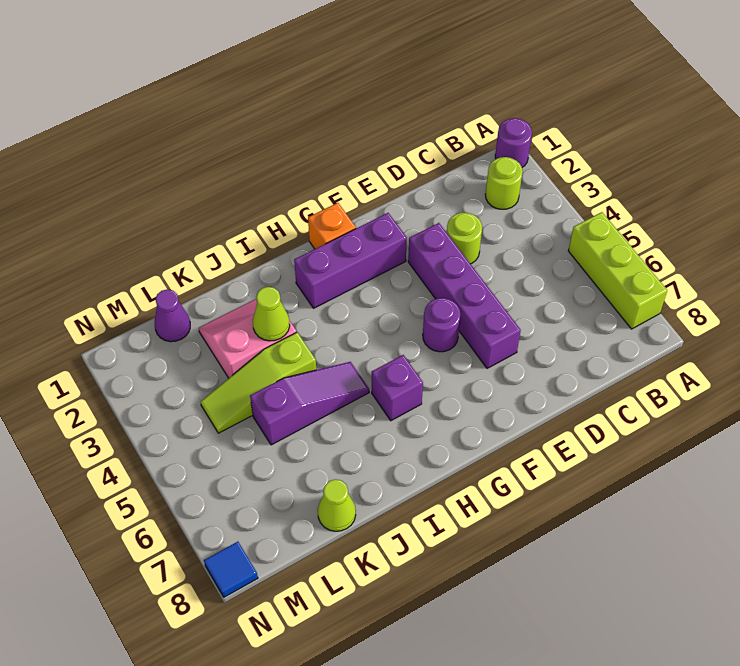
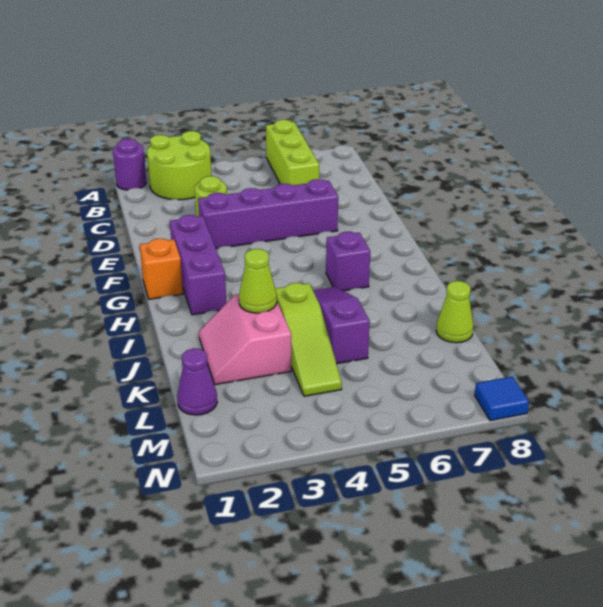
lime 1x3 brick [569,212,667,329] -> lime 1x3 brick turned to [266,120,319,185]
lime 1x1 round brick [485,157,523,209] -> lime 2x2 round brick [147,131,212,200]
purple 1x1 round brick [423,298,460,352] -> none

